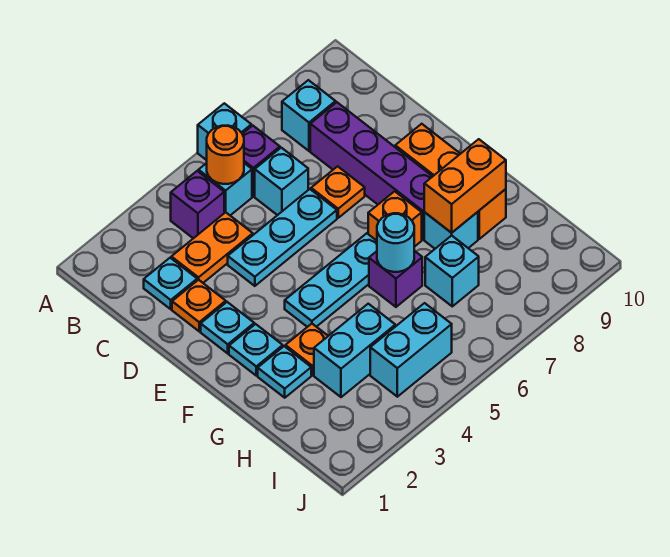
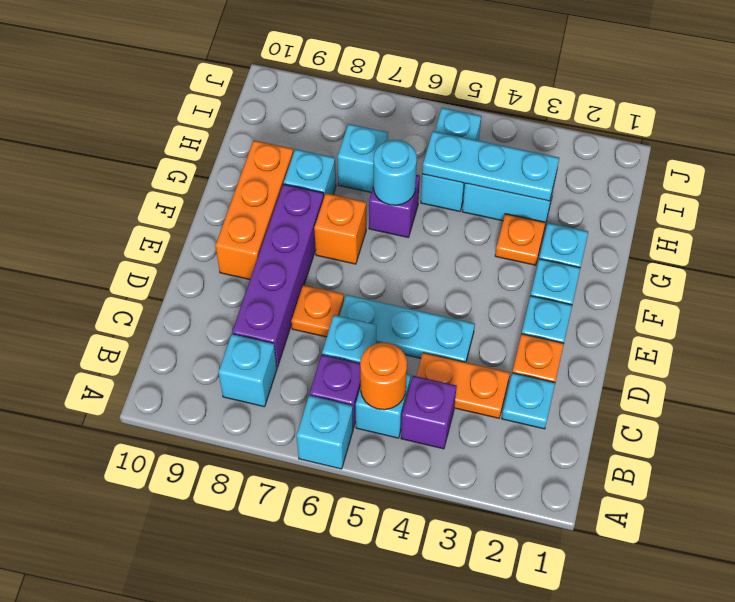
cyan 1x3 plate [285,233,377,327] -> cyan 1x3 plate moved to [422,131,559,201]
orange 1x2 brick [424,139,506,233] -> none
cyan 1x2 brick [370,303,452,397] -> cyan 1x2 brick turned to [421,108,481,211]

